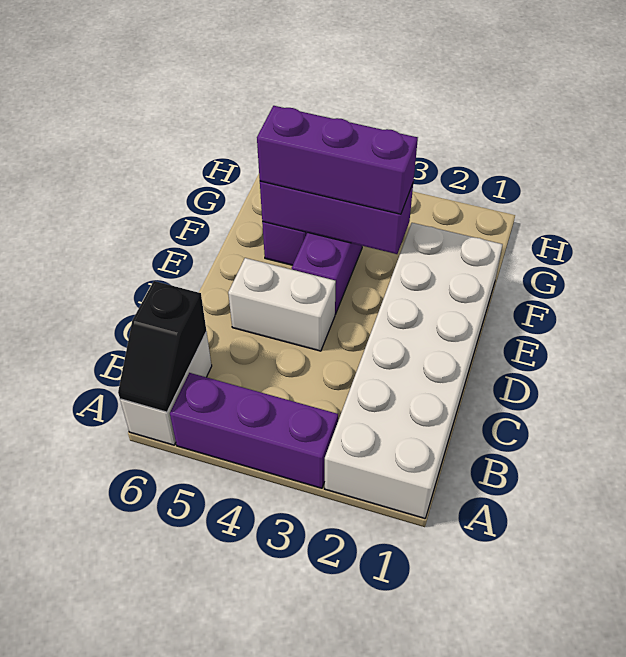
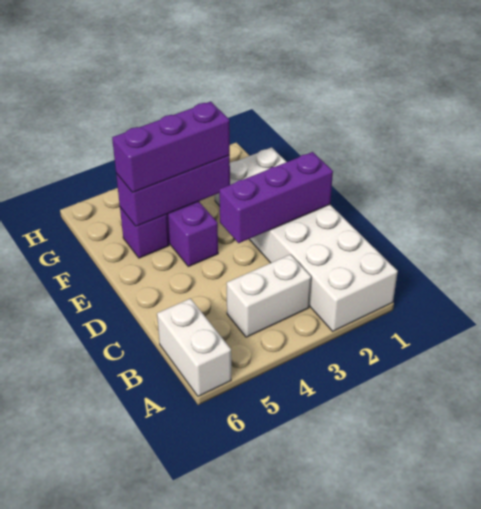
purple 1x3 brick [170,373,338,488] -> purple 1x3 brick moved to [219,152,333,243]
black 1x2 slope [118,281,206,412] -> none
white 1x2 brick [228,258,336,351] -> white 1x2 brick moved to [227,254,311,337]

